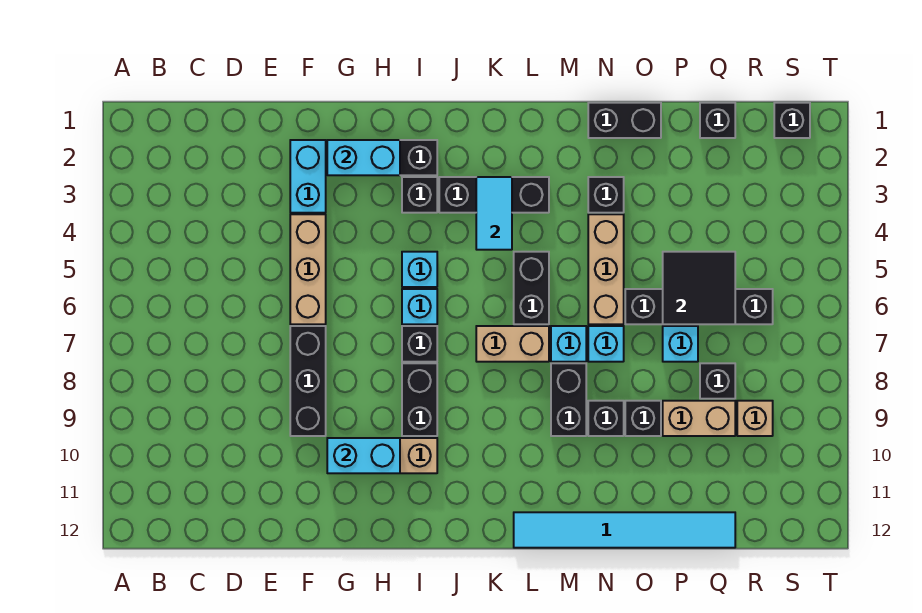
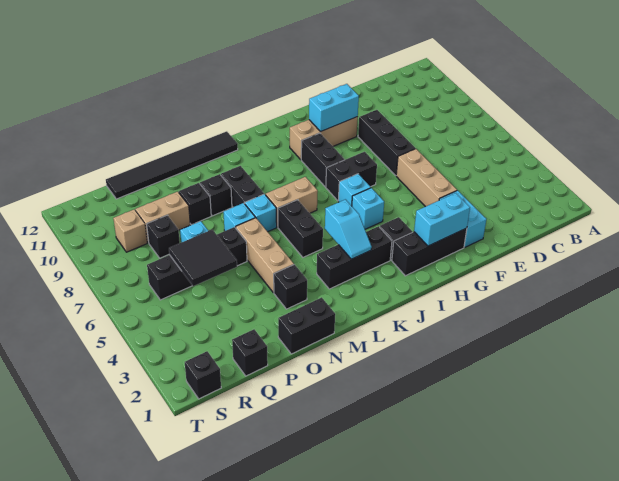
black 1x1 brick [402,326,437,362] -> black 1x2 brick [326,152,377,201]
cyan 1x2 tile [476,177,512,250] -> cyan 1x2 slope [325,199,372,259]
cyan 1x6 tile [514,512,735,548] -> black 1x6 tile [106,131,238,199]

